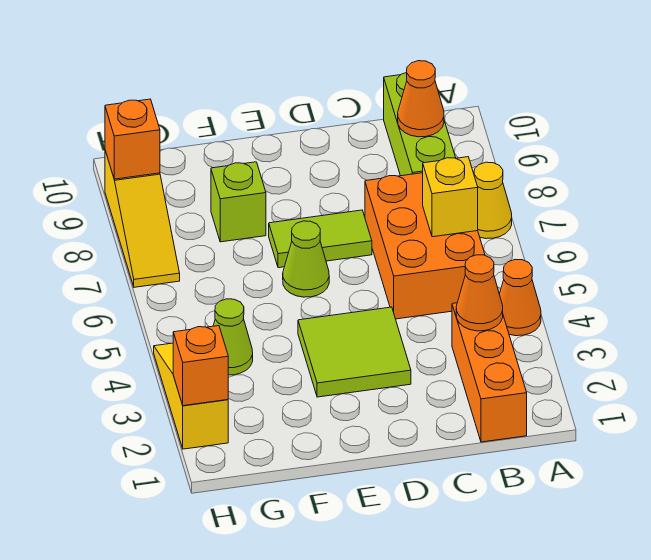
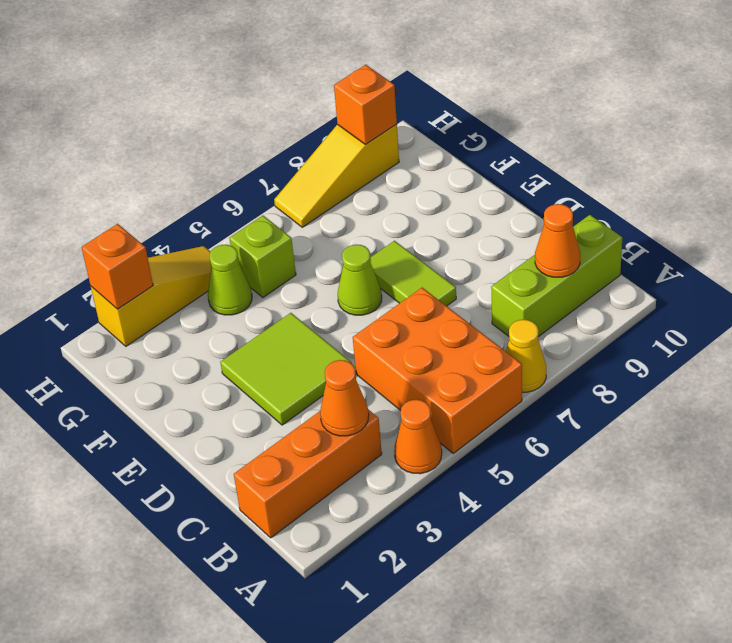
orange 2x3 brick [365,173,485,319] -> orange 2x3 brick turned to [353,288,522,453]
yellow 1x1 brick [423,157,478,237] -> none
lime 1x1 brick [211,162,266,242] -> lime 1x1 brick moved to [229,215,296,297]

